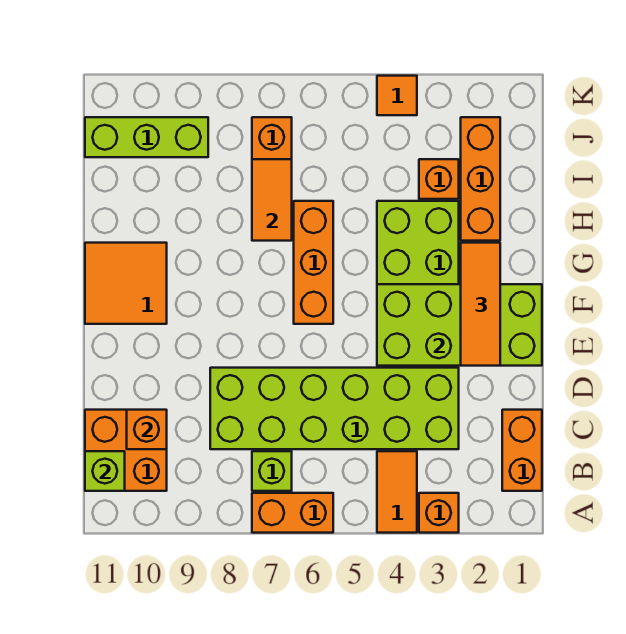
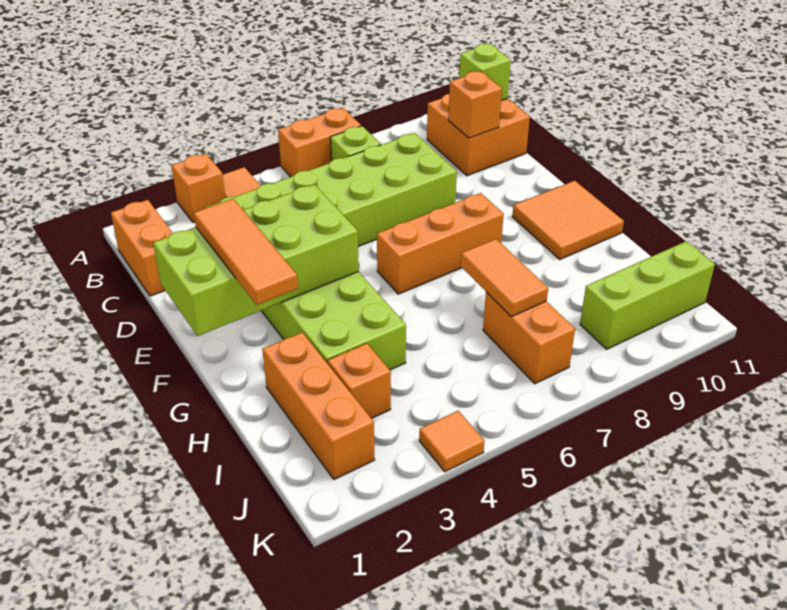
orange 1x3 brick [294,201,333,324] -> orange 1x3 brick turned to [377,193,504,294]

